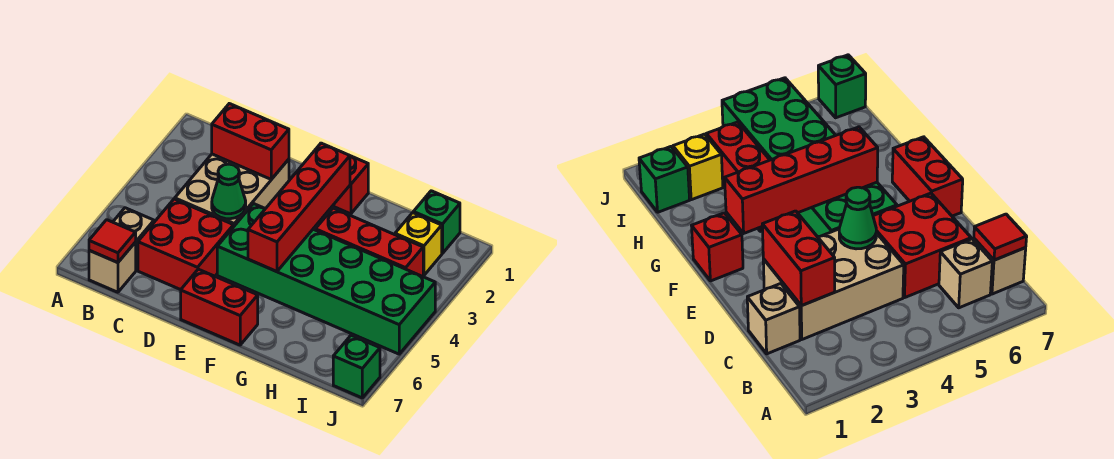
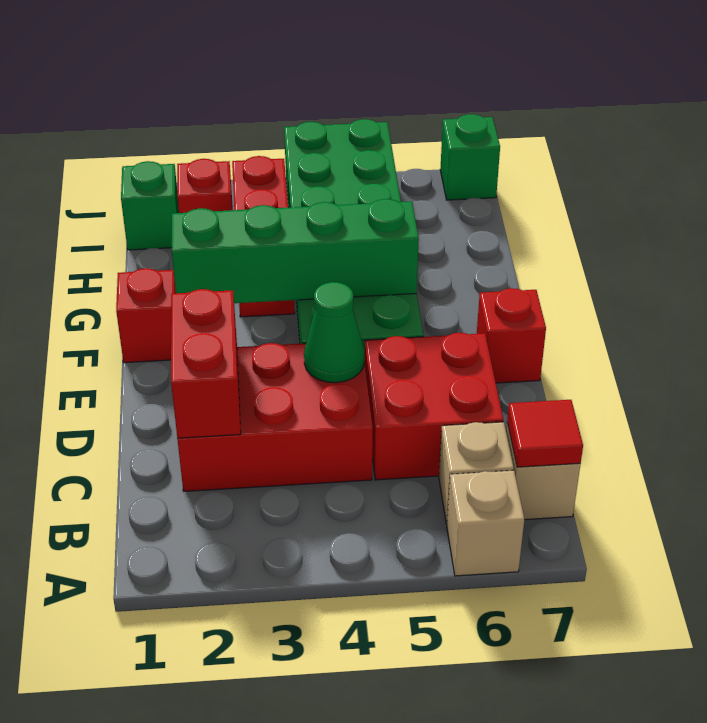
tan 1x1 brick [747,284,800,354] -> tan 1x1 brick moved to [447,470,524,576]
tan 2x3 brick [175,154,289,226] -> red 2x3 brick [177,343,373,491]
red 1x2 brick [181,269,258,345] -> red 1x1 brick [477,288,546,383]
red 1x4 brick [248,143,350,272] -> green 1x4 brick [172,199,419,303]
yellow 1x1 brick [395,213,442,275] -> red 1x1 brick [177,159,233,213]

